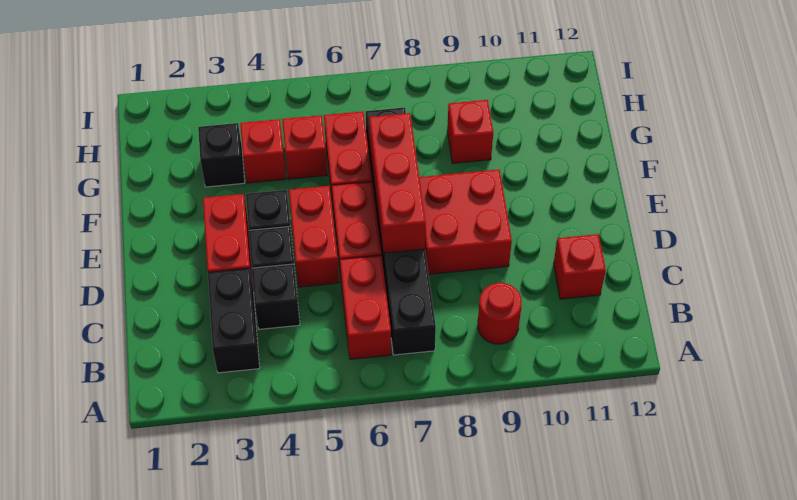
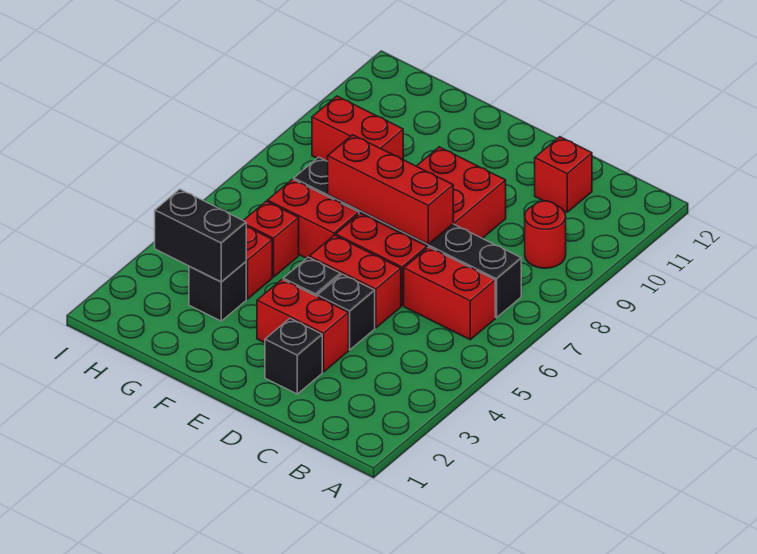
black 1x2 brick [208,268,260,373] -> black 1x2 brick moved to [155,189,246,282]
black 1x1 brick [252,264,300,329] -> black 1x1 brick moved to [265,318,322,394]
red 1x1 brick [447,100,493,163] -> red 1x2 brick [312,96,403,161]

